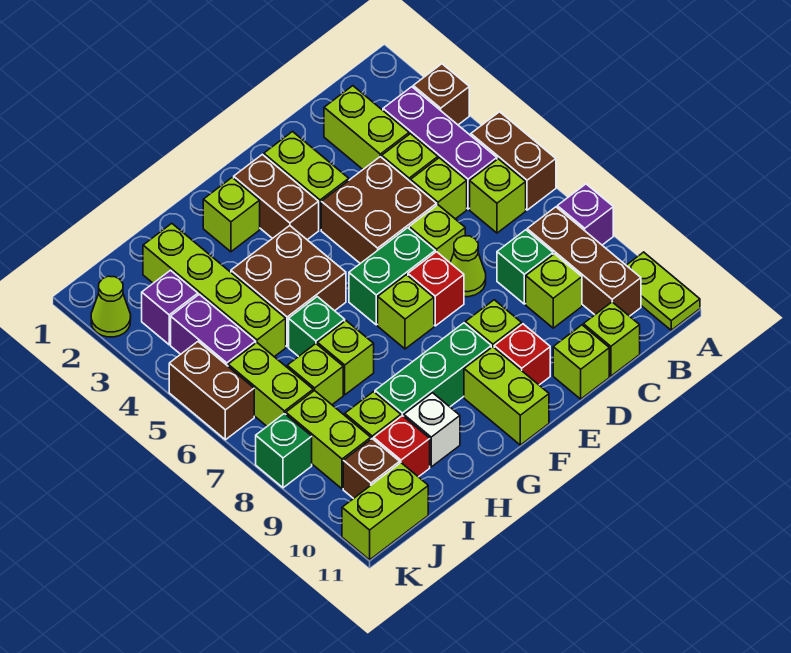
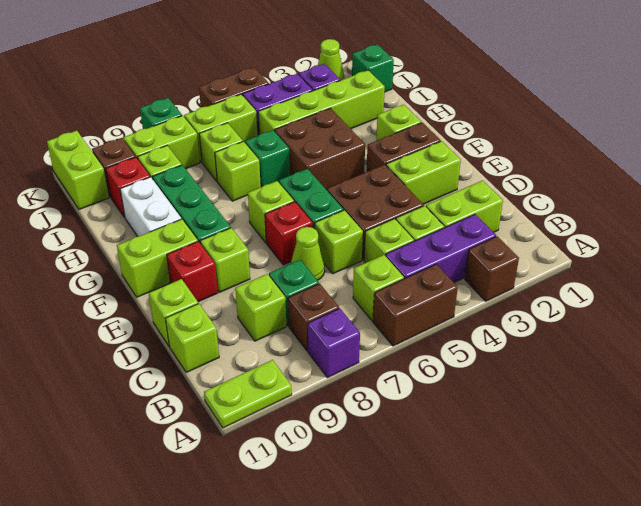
brown 1x3 brick [527,207,641,316] -> brown 1x1 brick [288,284,339,351]
white 1x1 brick [404,393,460,467] -> white 1x2 brick [120,177,181,236]
none -> green 1x1 brick [352,44,394,92]

